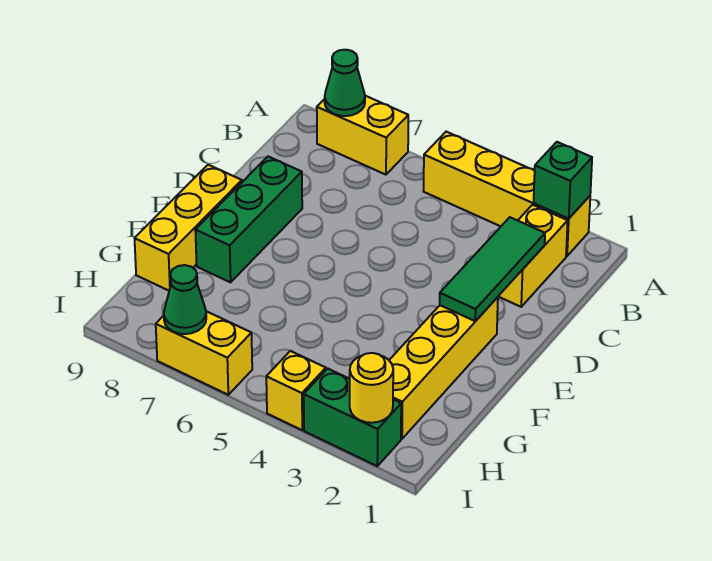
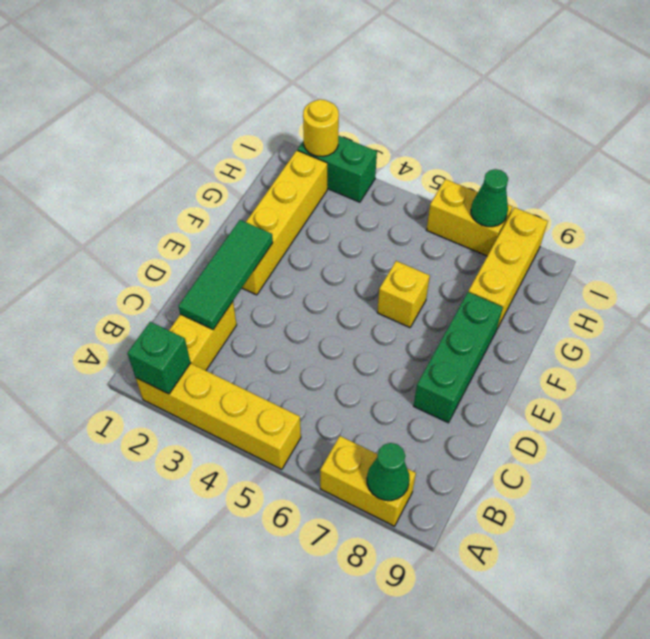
yellow 1x3 brick [135,165,242,291] -> yellow 1x3 brick moved to [468,207,548,328]
yellow 1x1 brick [266,351,326,430] -> yellow 1x1 brick moved to [377,261,430,328]

